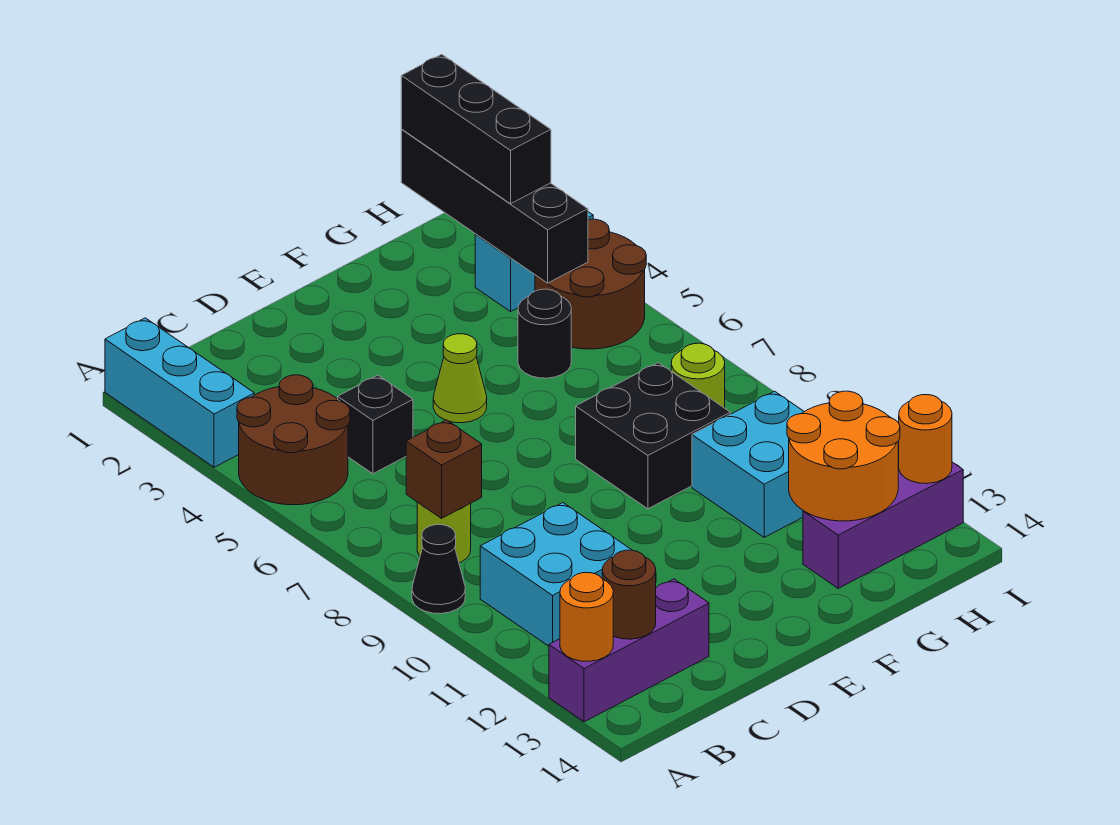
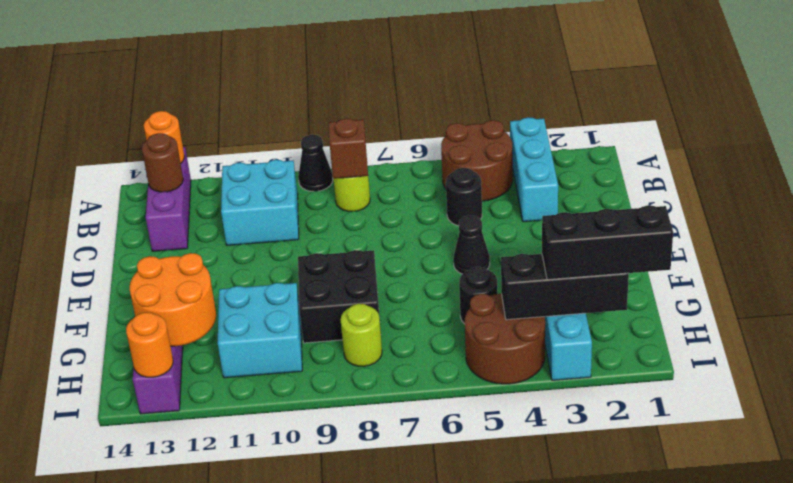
cyan 1x3 brick [105,318,254,467] -> cyan 1x3 brick turned to [510,117,558,222]
black 1x1 brick [338,375,413,474] -> black 1x1 round brick [446,168,482,226]
lime 1x1 cone [433,334,487,423] -> black 1x1 cone [453,216,490,274]
black 1x4 brick [401,130,588,283] -> black 1x3 brick [501,254,629,320]

